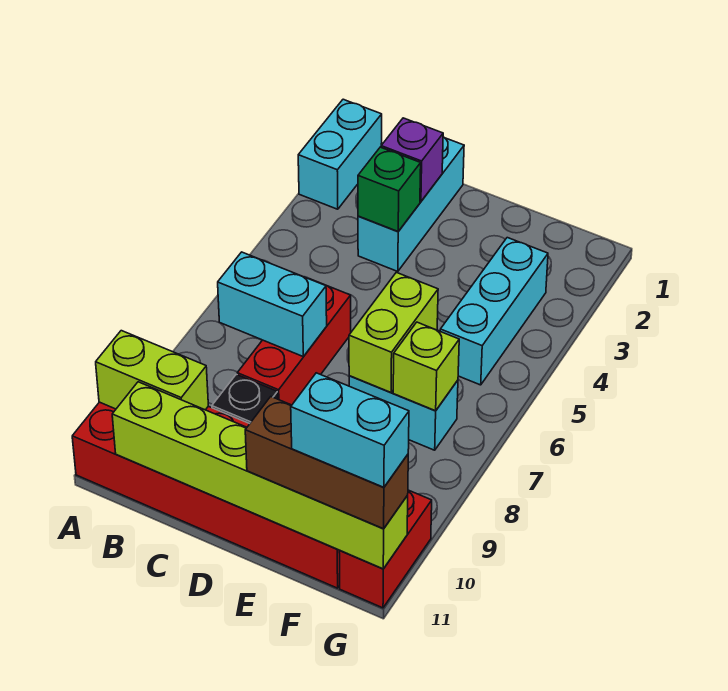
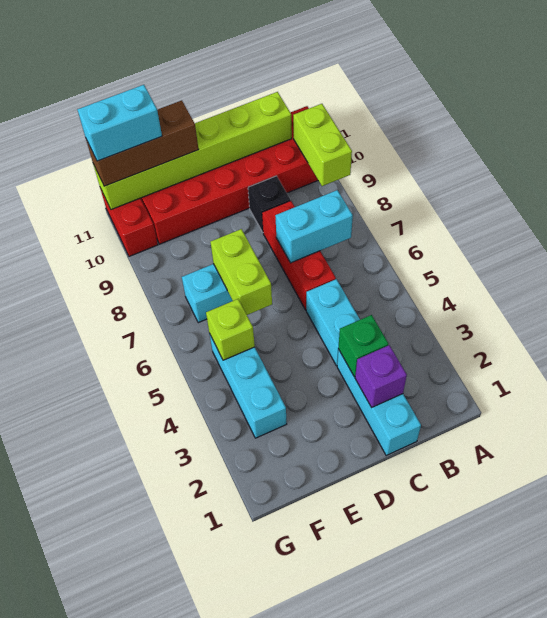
cyan 1x2 brick [298,99,382,209] -> cyan 1x2 brick moved to [306,279,360,366]
lime 1x2 brick [96,331,208,410] -> lime 1x2 brick turned to [293,104,352,186]
lime 1x1 brick [393,322,459,411] -> lime 1x1 brick moved to [206,299,255,360]

